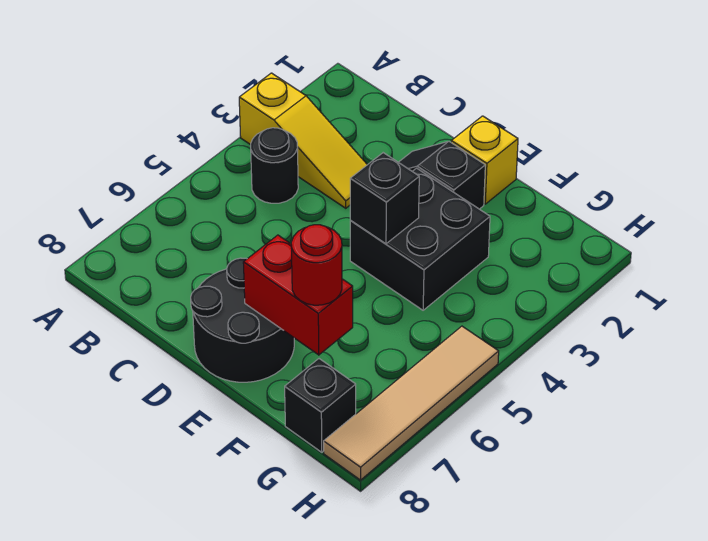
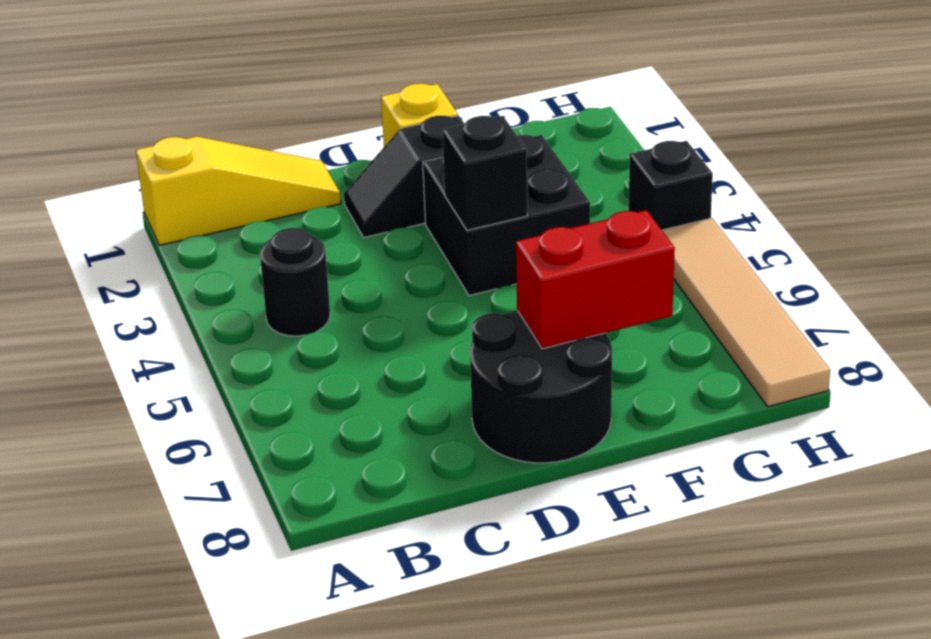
yellow 1x3 slope [239,73,367,208] -> yellow 1x3 slope moved to [136,137,341,245]
red 1x1 round brick [291,225,342,305] -> none
black 1x1 brick [285,359,356,452] -> black 1x1 brick moved to [629,141,713,230]

